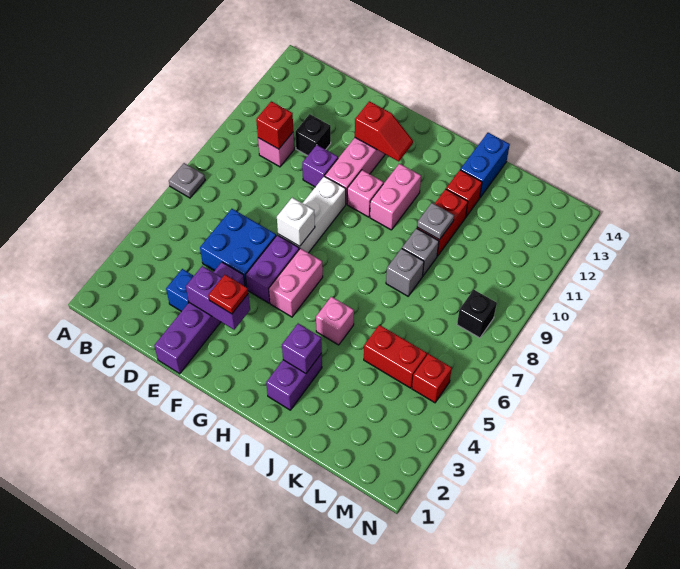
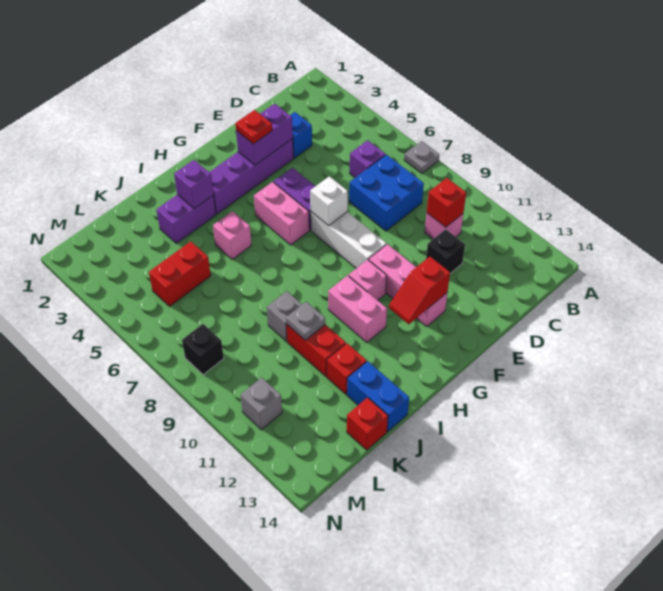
blue 2x2 brick [200,209,276,287] -> blue 2x2 brick moved to [349,155,424,231]
purple 1x4 brick [154,262,245,374] -> purple 1x4 brick turned to [209,139,294,214]
purple 1x1 brick [302,145,338,187] -> purple 1x1 brick moved to [350,140,385,178]
purple 1x2 brick [266,353,322,410] -> purple 1x2 brick turned to [156,195,216,243]
grey 1x1 brick [386,249,424,296] -> grey 1x1 brick moved to [241,378,282,430]
red 1x1 brick [412,354,452,403] -> red 1x1 brick moved to [347,398,388,450]

